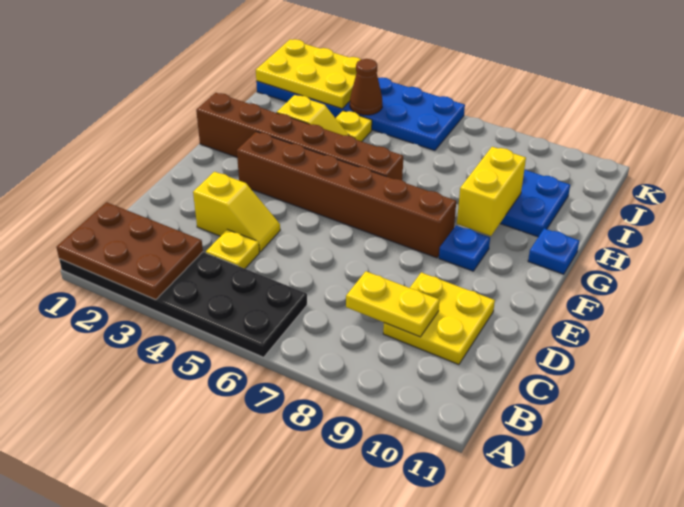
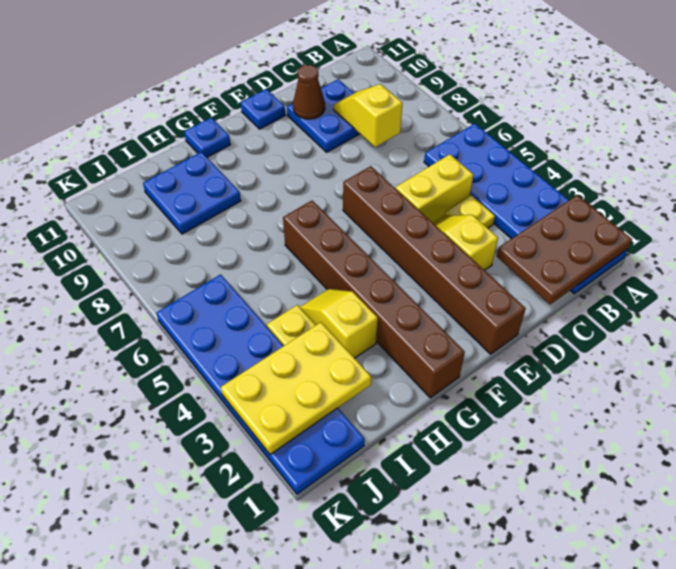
black 2x6 plate [59,252,307,357] -> blue 2x6 plate [424,124,628,294]
brown 2x3 plate [56,202,203,300] -> brown 2x3 plate turned to [497,195,632,304]
yellow 1x2 plate [346,271,439,337] -> yellow 1x2 slope [334,84,403,147]
yellow 2x2 plate [383,272,495,365] -> blue 2x2 plate [287,79,360,152]
brown 1x6 brick [237,132,456,258] -> brown 1x6 brick moved to [343,166,526,354]
blue 1x1 plate [439,226,490,271] -> blue 1x1 plate moved to [241,89,285,129]
yellow 1x2 brick [457,147,526,236] -> yellow 1x2 brick moved to [396,154,473,223]
yellow 2x3 plate [256,39,361,109] -> yellow 2x3 plate turned to [221,322,371,455]
brown 1x1 cone [350,59,382,115] -> brown 1x1 cone moved to [293,65,325,119]

